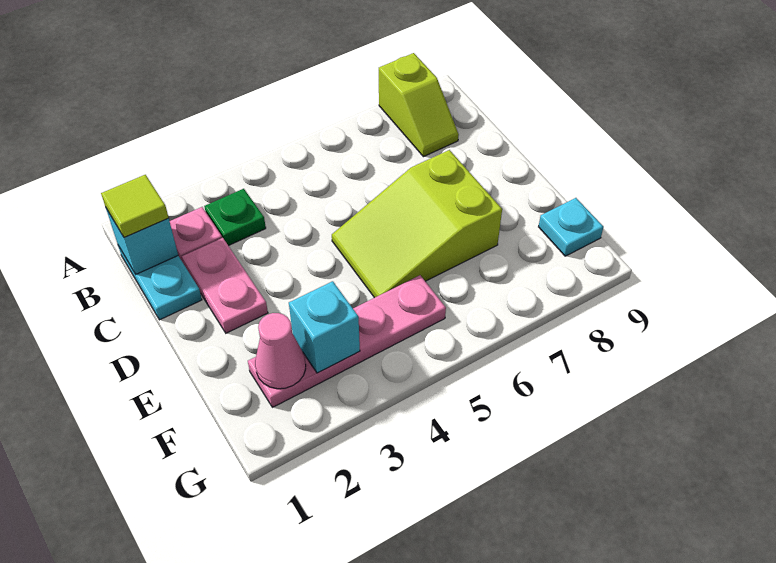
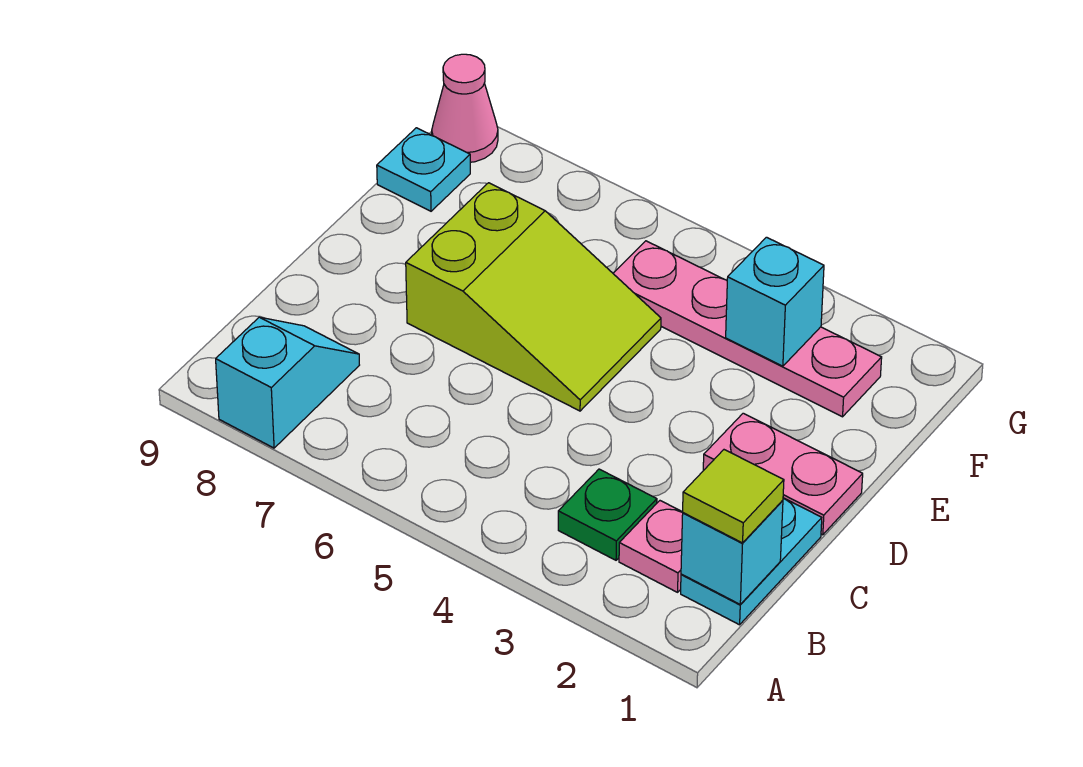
lime 1x2 slope [379,53,459,157] -> cyan 1x2 slope [216,317,359,448]
pink 1x2 plate [182,238,268,333] -> pink 1x2 plate turned to [703,413,863,535]
pink 1x1 cone [255,313,306,389] -> pink 1x1 cone moved to [432,54,498,162]

